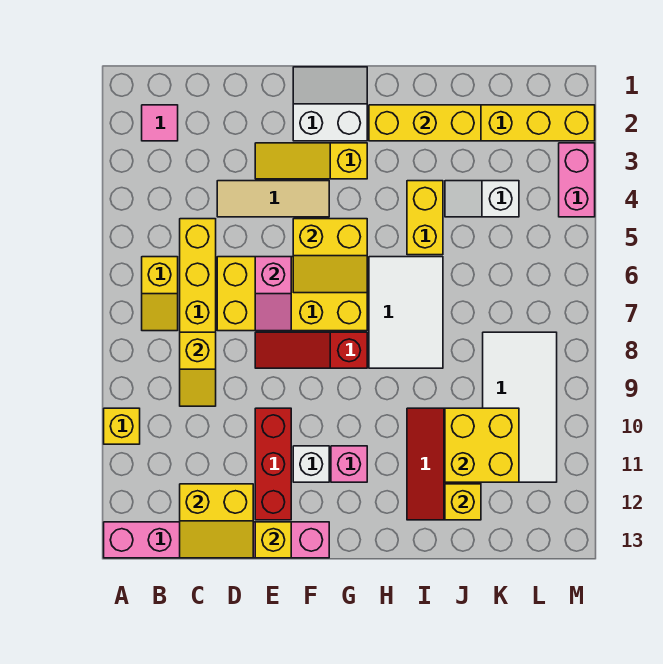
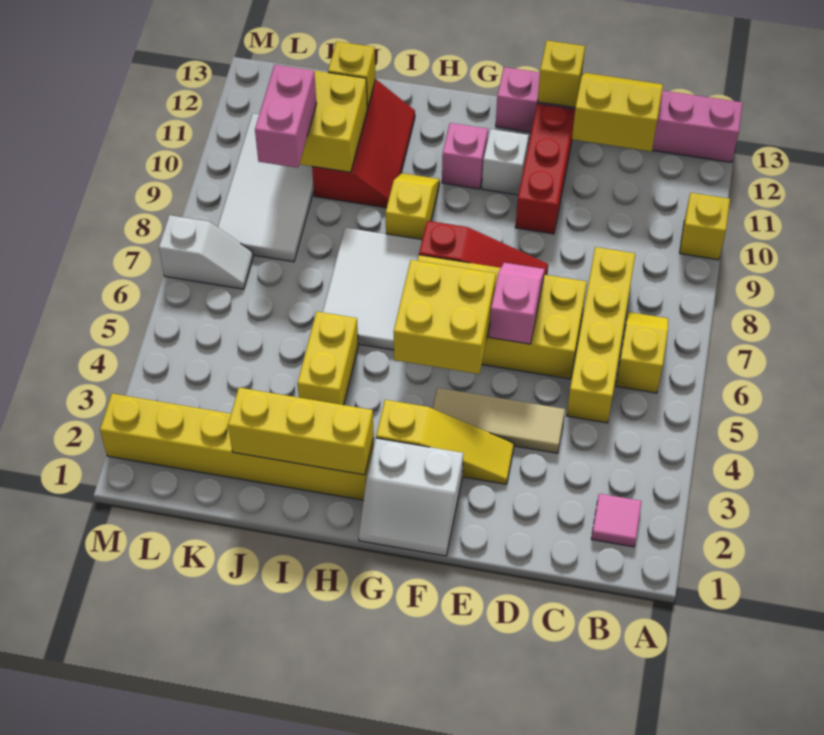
yellow 1x2 slope [180,332,216,406] -> yellow 1x2 slope moved to [386,173,440,240]
yellow 2x2 slope [293,219,367,293] -> yellow 2x2 brick [394,260,496,374]
white 1x2 slope [445,181,519,217] -> white 1x2 slope moved to [159,215,253,289]
pink 1x2 brick [559,143,595,217] -> pink 1x2 brick moved to [255,65,317,168]

